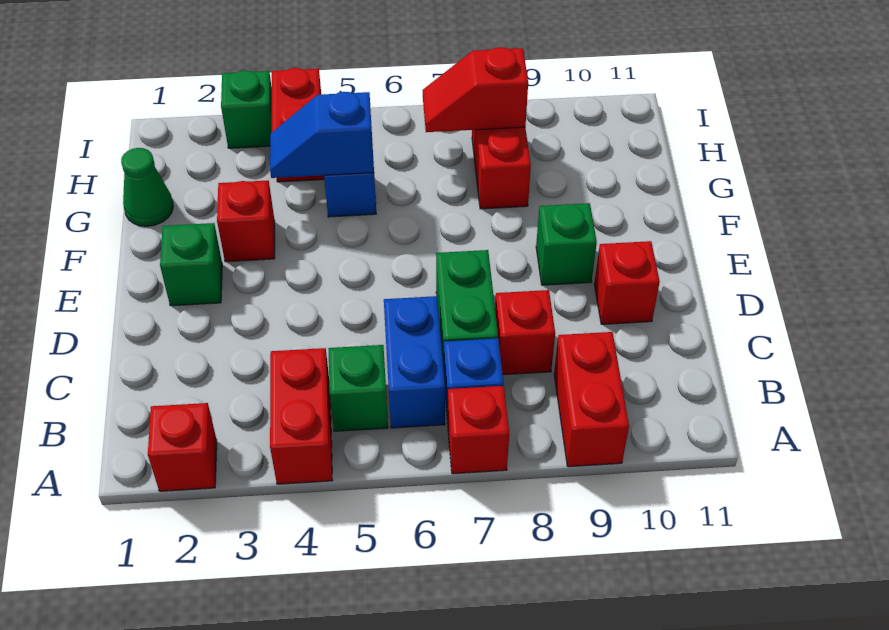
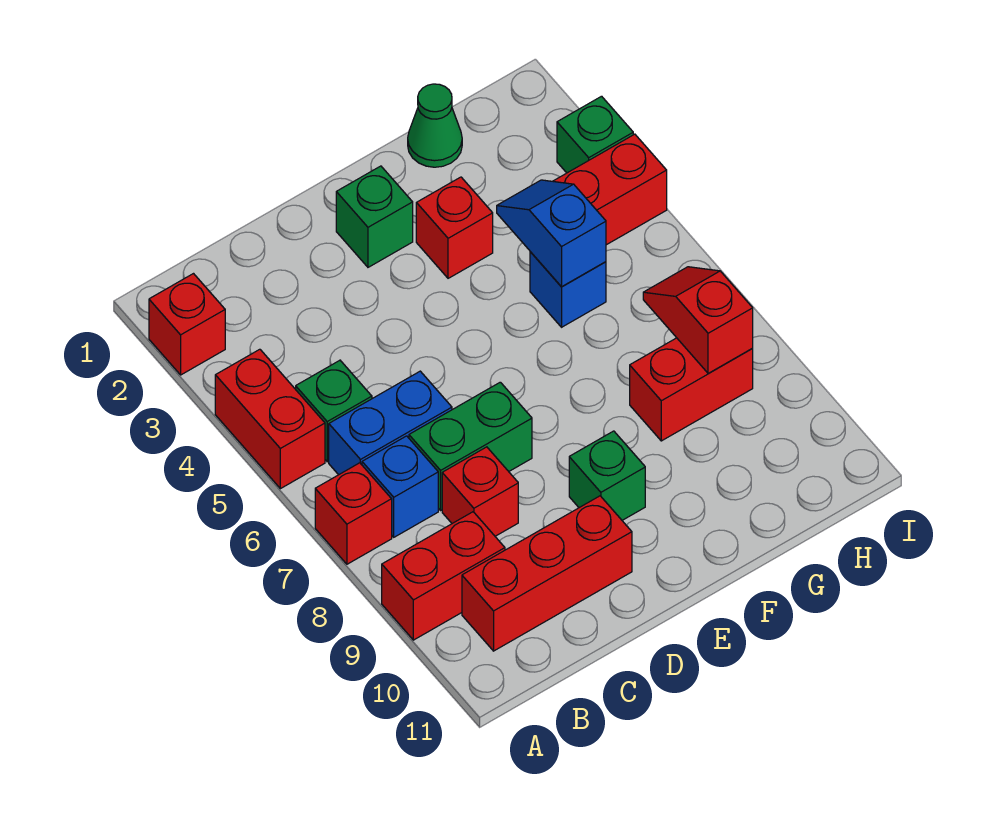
red 1x2 brick [270,348,333,484] -> red 1x2 brick turned to [215,349,325,489]
red 1x1 brick [594,241,660,324] -> red 1x3 brick [462,496,632,651]

